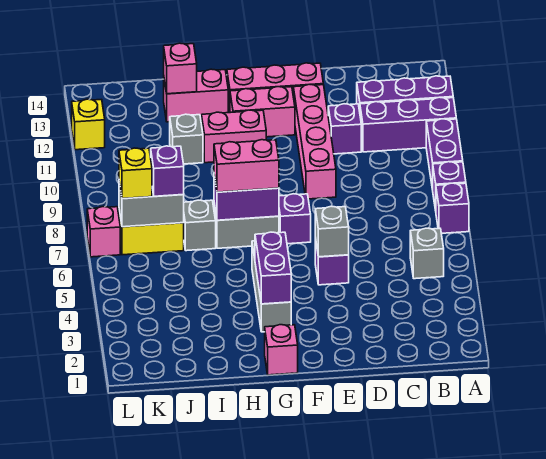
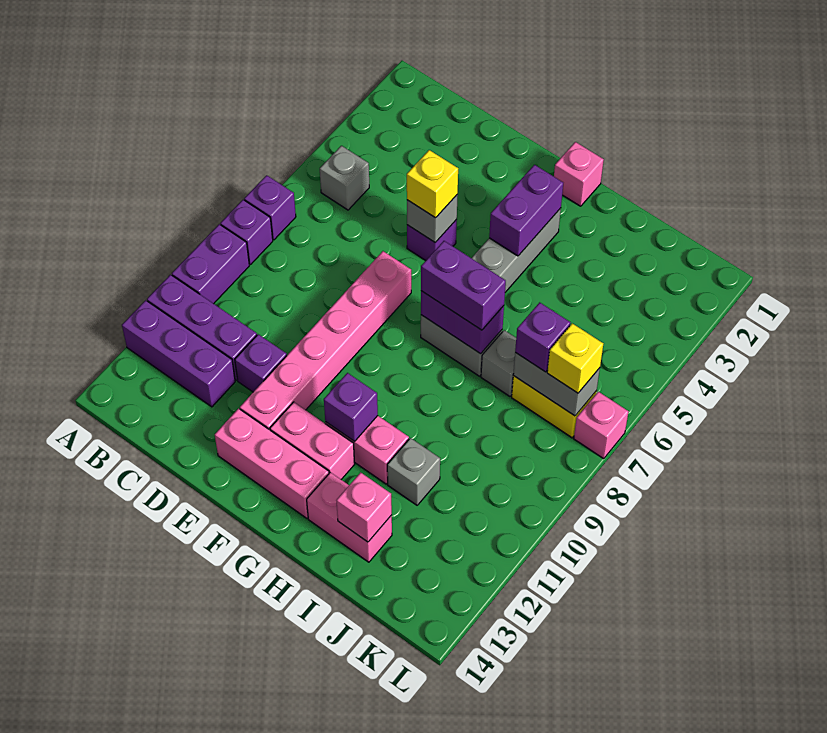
pink 1x4 brick [293,84,336,199] -> pink 1x6 brick [240,251,411,430]
purple 1x1 brick [279,194,311,244] -> purple 1x1 brick moved to [324,373,378,442]
pink 1x2 brick [214,140,279,192] -> purple 1x2 brick [421,241,506,330]
yellow 1x1 brick [72,99,105,150] -> yellow 1x1 brick moved to [407,150,458,218]

